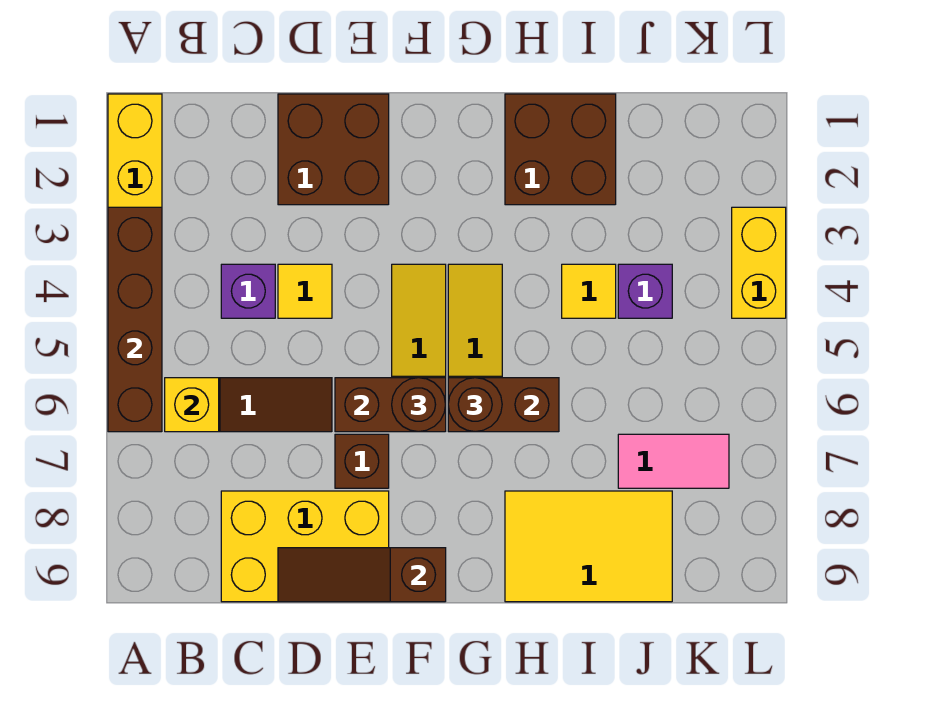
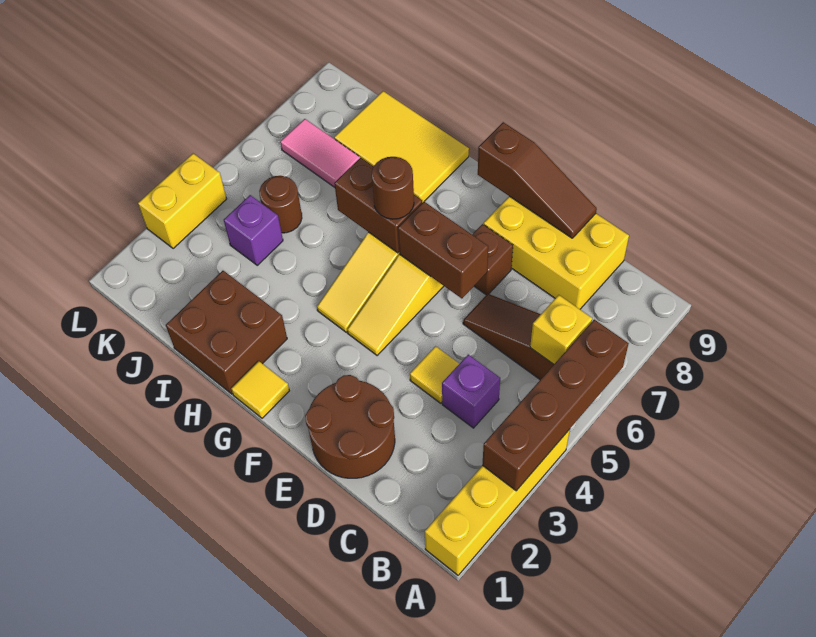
brown 2x2 brick [278,94,389,205] -> brown 2x2 round brick [305,375,395,478]
brown 1x1 round brick [392,378,446,432] -> brown 1x1 round brick moved to [259,176,302,233]
yellow 1x1 tile [562,264,616,318] -> yellow 1x1 tile moved to [231,361,289,418]

